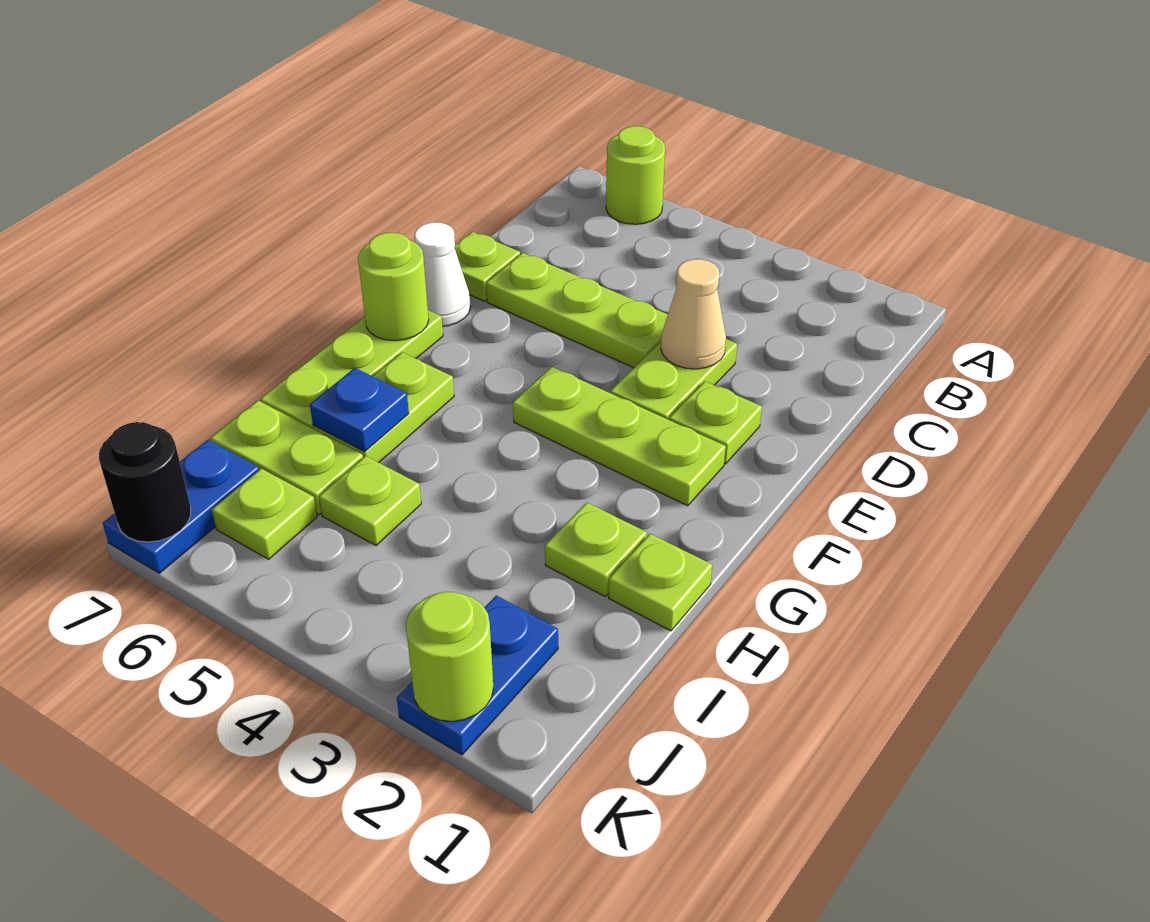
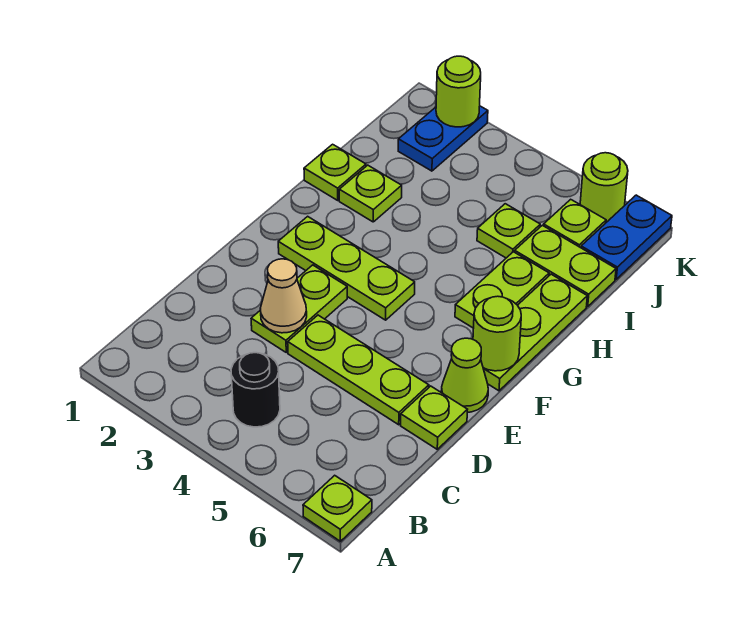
lime 1x1 round brick [606,126,665,224] -> lime 1x1 round brick moved to [580,153,628,222]
lime 1x1 plate [669,381,762,464] -> lime 1x1 plate moved to [303,475,372,541]
white 1x1 cone [415,222,470,326] -> lime 1x1 cone [441,338,488,412]
blue 1x1 plate [310,368,409,452] -> none
black 1x1 round brick [99,422,191,542] -> black 1x1 round brick moved to [231,353,280,427]

